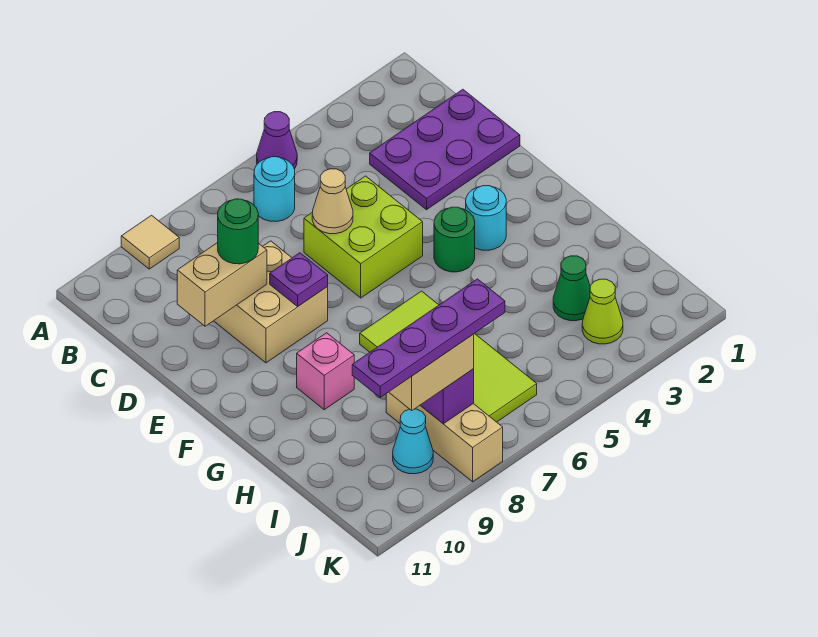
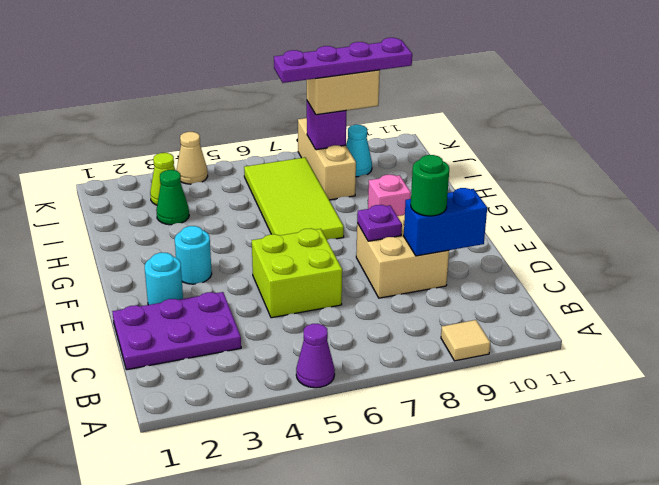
cyan 1x1 round brick [254,157,295,222] -> cyan 1x1 round brick moved to [145,253,183,305]
tan 1x1 cone [312,169,353,234] -> tan 1x1 cone moved to [177,132,208,184]
tan 1x2 brick [177,243,267,326] -> blue 1x2 brick [404,188,487,256]
green 1x1 round brick [434,207,475,272] -> none

